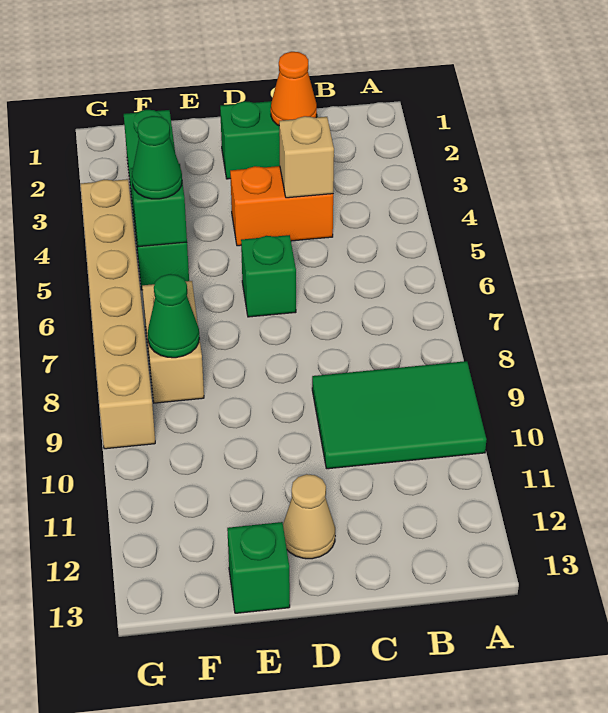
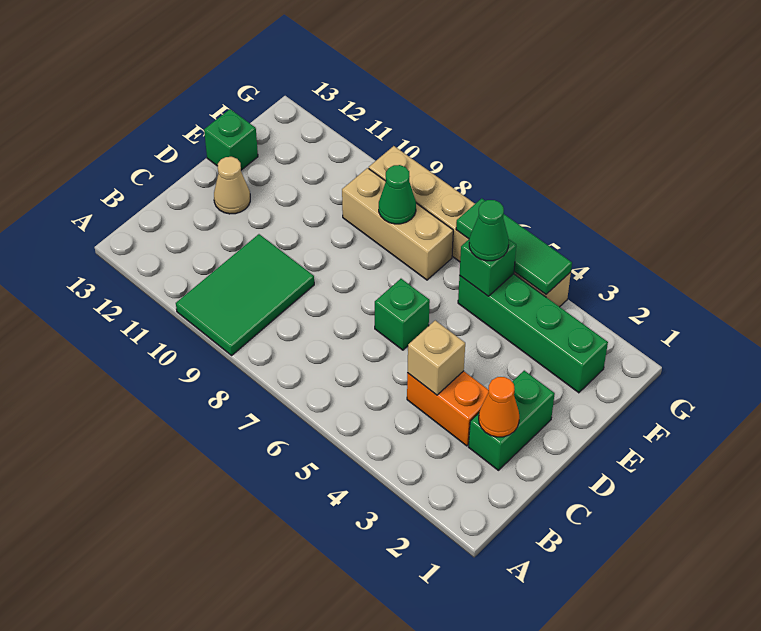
orange 1x2 brick [230,166,333,246] -> orange 1x2 brick turned to [407,371,489,446]
tan 1x2 brick [142,281,204,403] -> tan 1x3 brick [342,168,453,280]
none -> green 1x3 tile [456,198,572,294]

